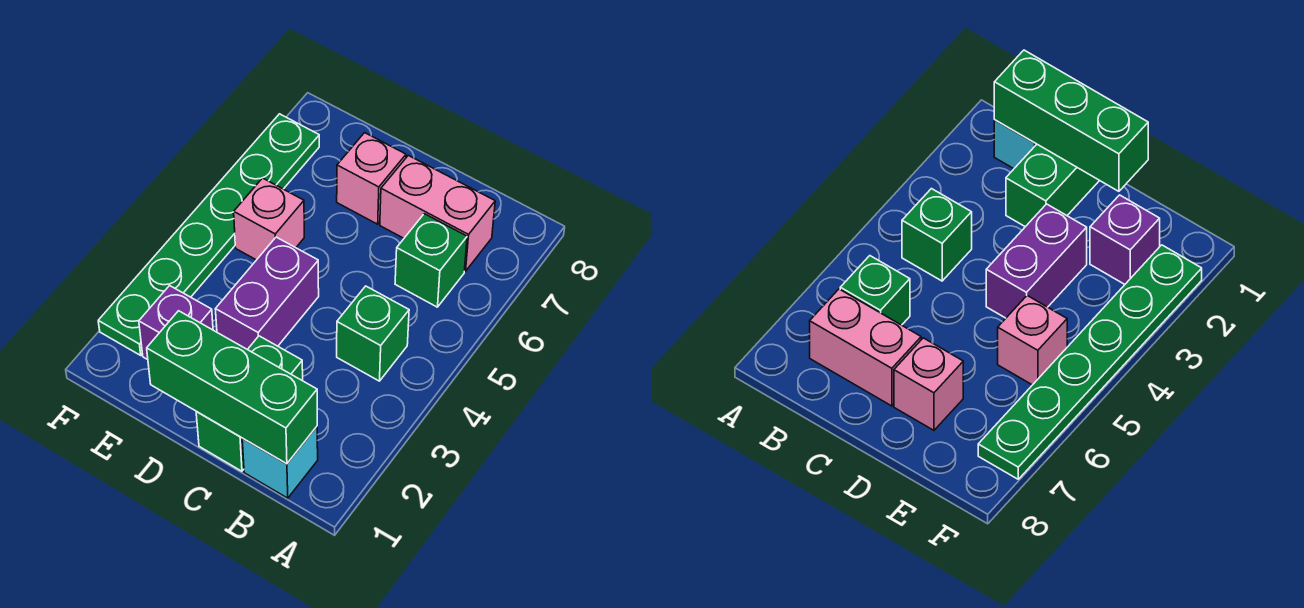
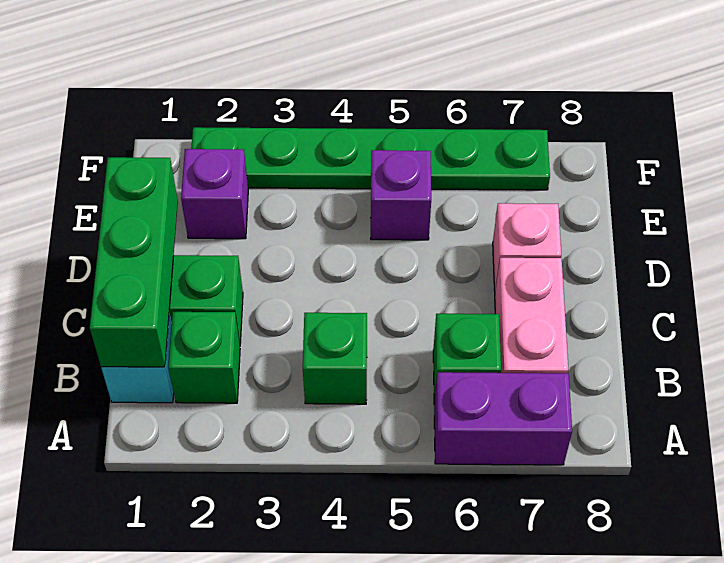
none -> green 1x1 brick [168,312,240,403]
purple 1x2 brick [215,237,319,349] -> purple 1x2 brick moved to [434,372,572,465]
pink 1x1 brick [234,178,304,260] -> purple 1x1 brick [371,150,431,240]

